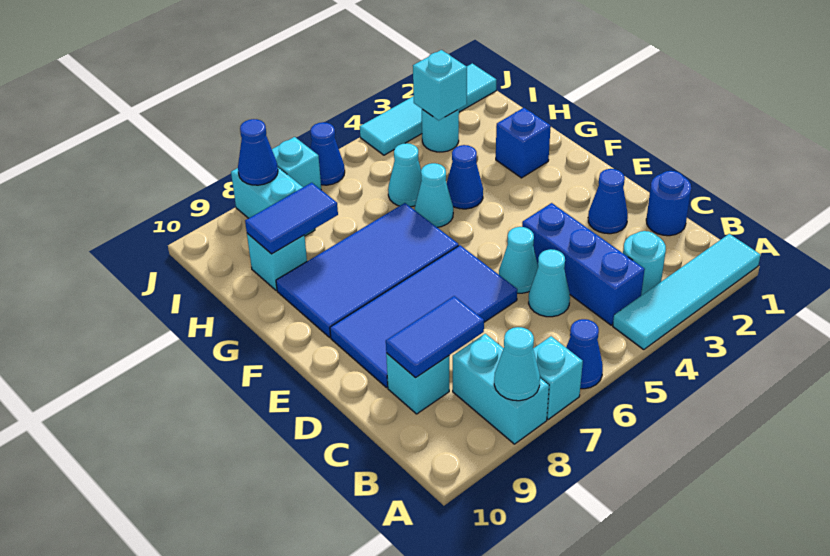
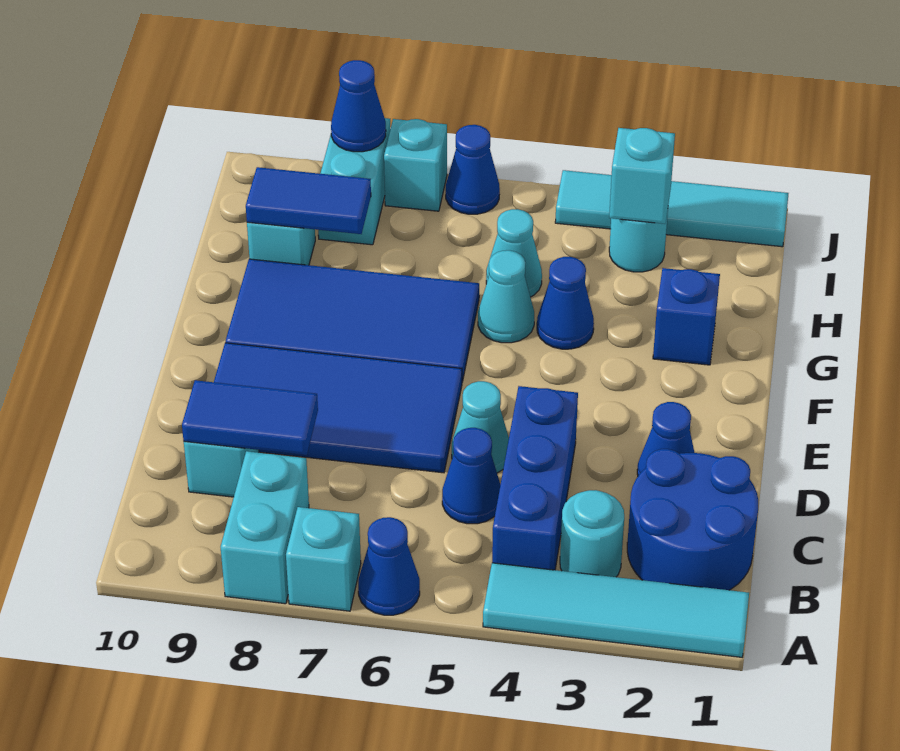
cyan 1x1 cone [494,327,540,401] -> none
blue 1x1 round brick [646,171,691,236] -> blue 2x2 round brick [627,449,758,590]
cyan 1x1 cone [529,249,570,317] -> blue 1x1 cone [442,428,500,524]

